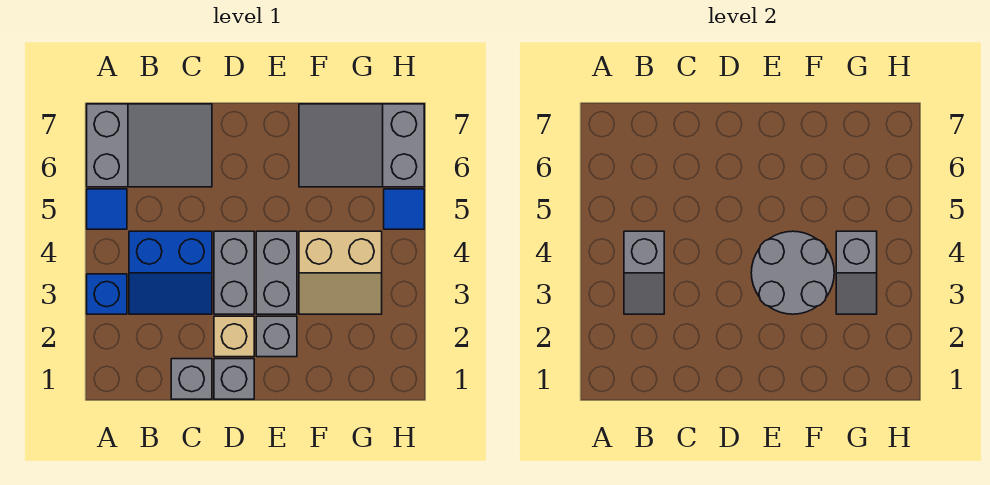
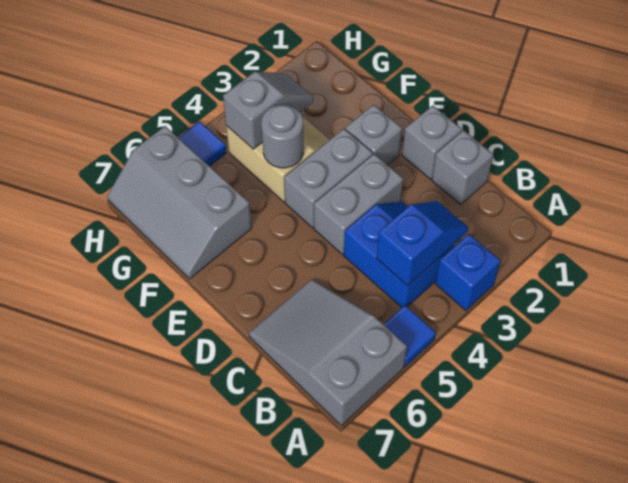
grey 1x2 slope [624,231,664,314] -> blue 1x2 slope [377,201,468,286]
tan 1x1 brick [214,316,254,357] -> none
grey 2x2 round brick [751,231,834,314] -> grey 1x1 round brick [261,105,304,168]
grey 2x3 slope [299,104,424,187] -> grey 2x3 slope turned to [107,126,252,279]

